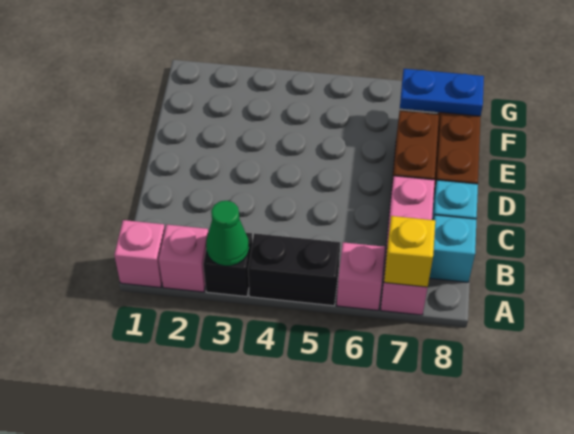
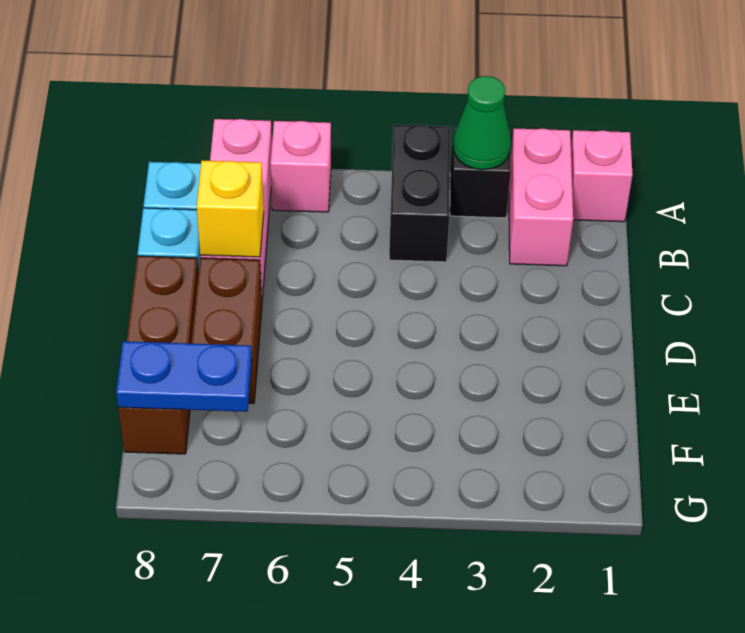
pink 1x1 brick [159,225,208,292] -> pink 1x2 brick [509,128,573,266]
black 1x2 brick [248,233,340,306] -> black 1x2 brick turned to [389,125,450,262]
yellow 1x1 brick [384,216,435,287] -> yellow 1x1 brick moved to [197,161,264,257]

